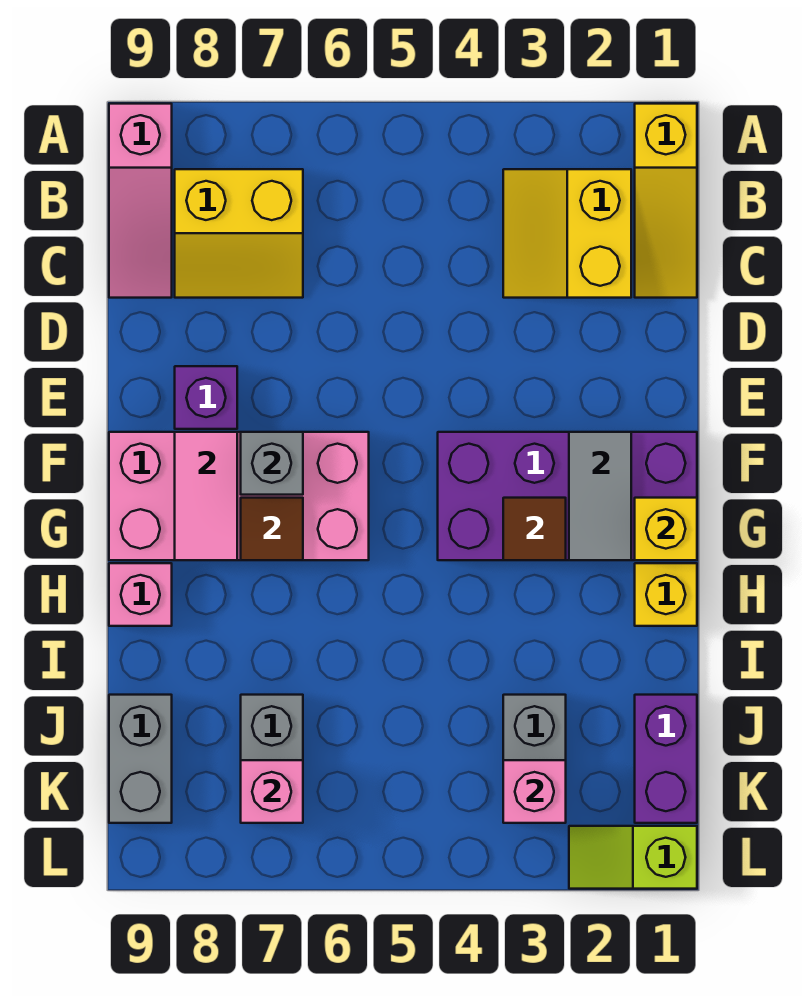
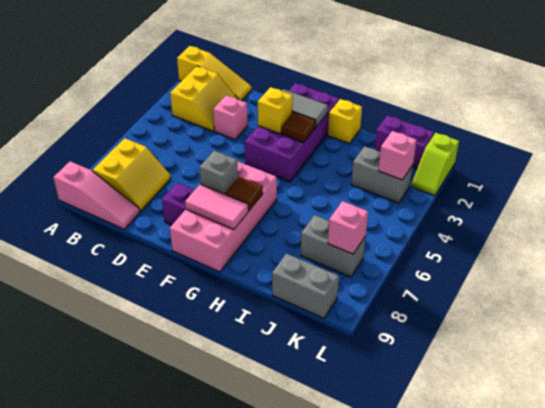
yellow 2x2 slope [503,169,631,298] -> yellow 2x2 slope turned to [170,66,238,131]
yellow 1x1 brick [635,498,697,560] -> yellow 1x1 brick moved to [258,87,293,134]
pink 1x1 brick [109,563,172,626] -> pink 1x1 brick moved to [213,95,248,140]

